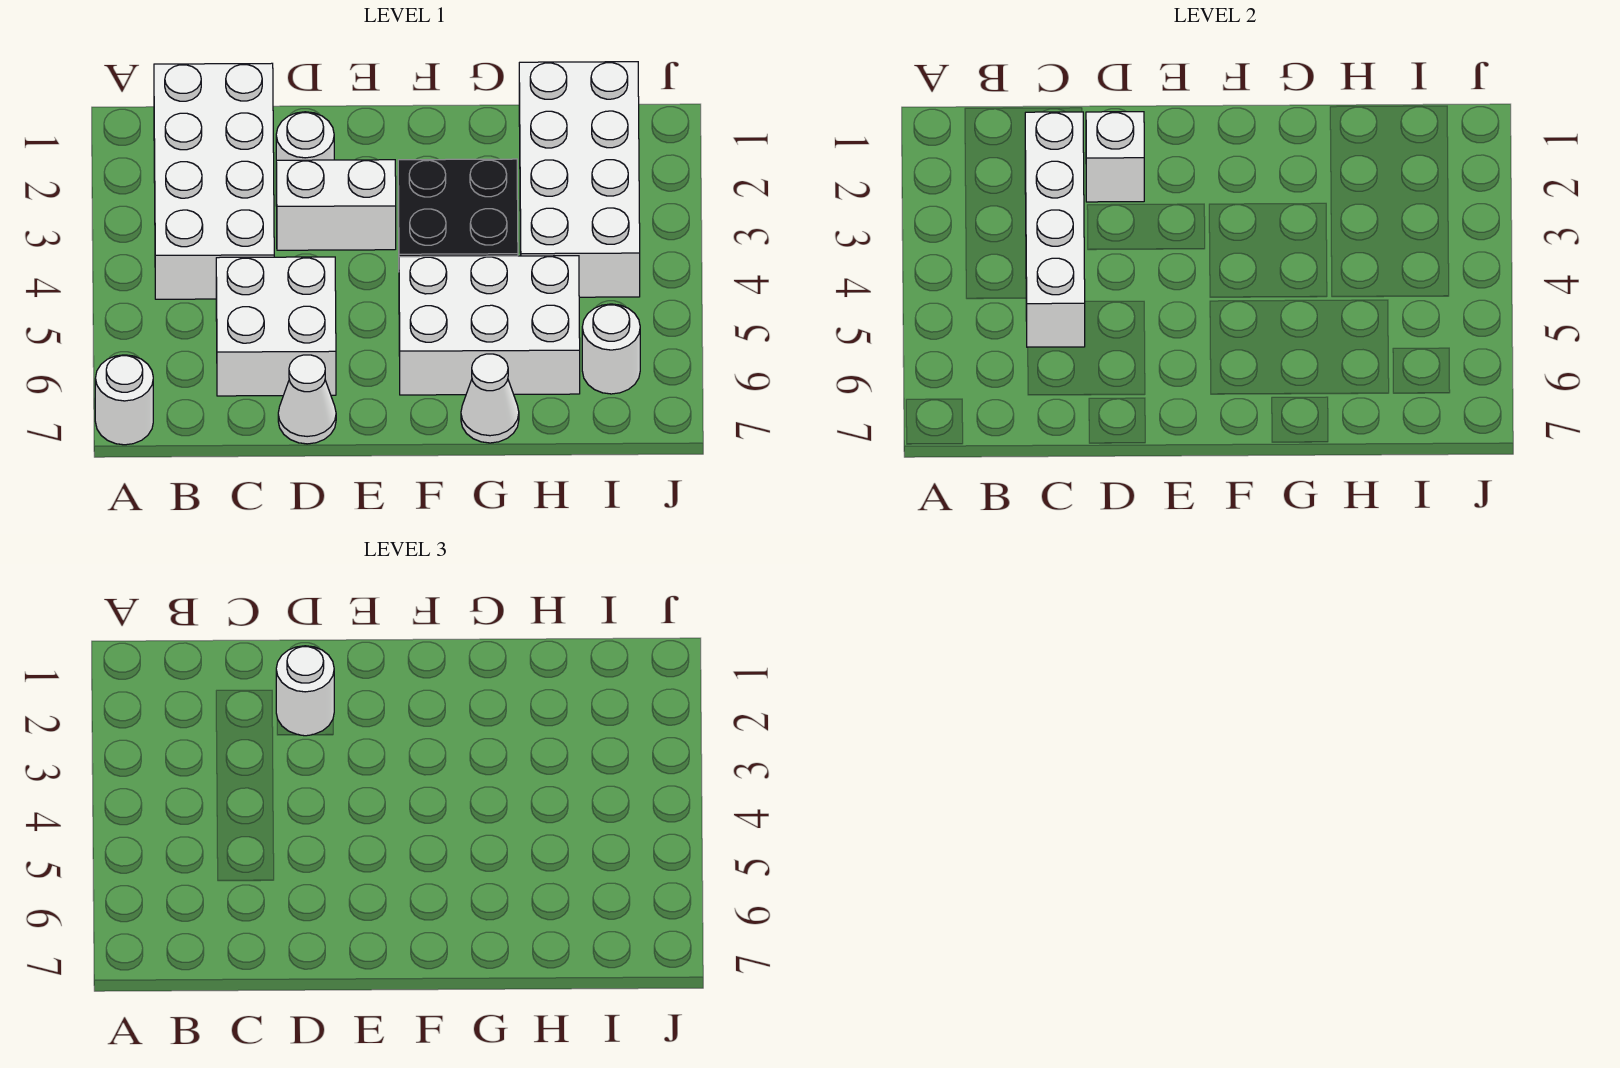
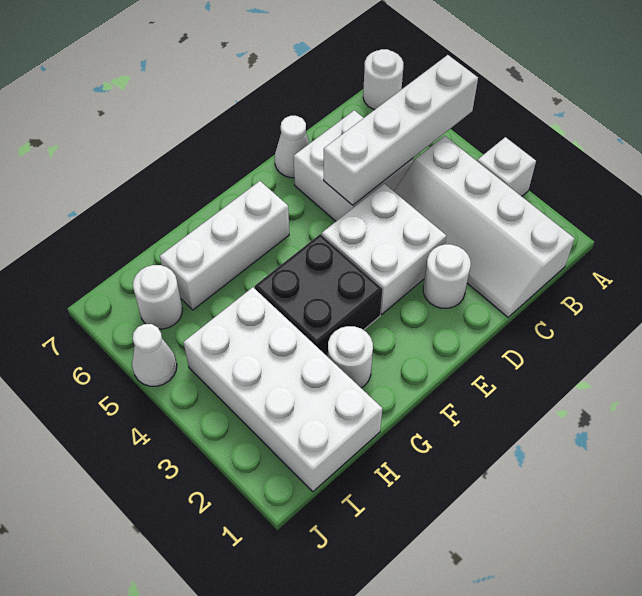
white 2x4 brick [154,63,274,299] -> white 2x4 slope [394,136,574,317]
white 1x4 brick [1025,112,1085,347] -> white 1x4 brick turned to [324,55,478,205]
white 1x1 brick [1086,112,1144,202] -> white 1x1 brick moved to [477,137,536,196]
white 1x1 round brick [276,646,334,736] -> white 1x1 round brick moved to [328,326,373,388]
white 1x2 brick [276,160,396,250] -> white 2x2 brick [322,184,446,314]
white 2x3 brick [399,256,580,395] -> white 1x3 brick [160,181,289,310]
white 1x1 cone [461,354,519,443] -> white 1x1 cone moved to [132,324,177,386]

